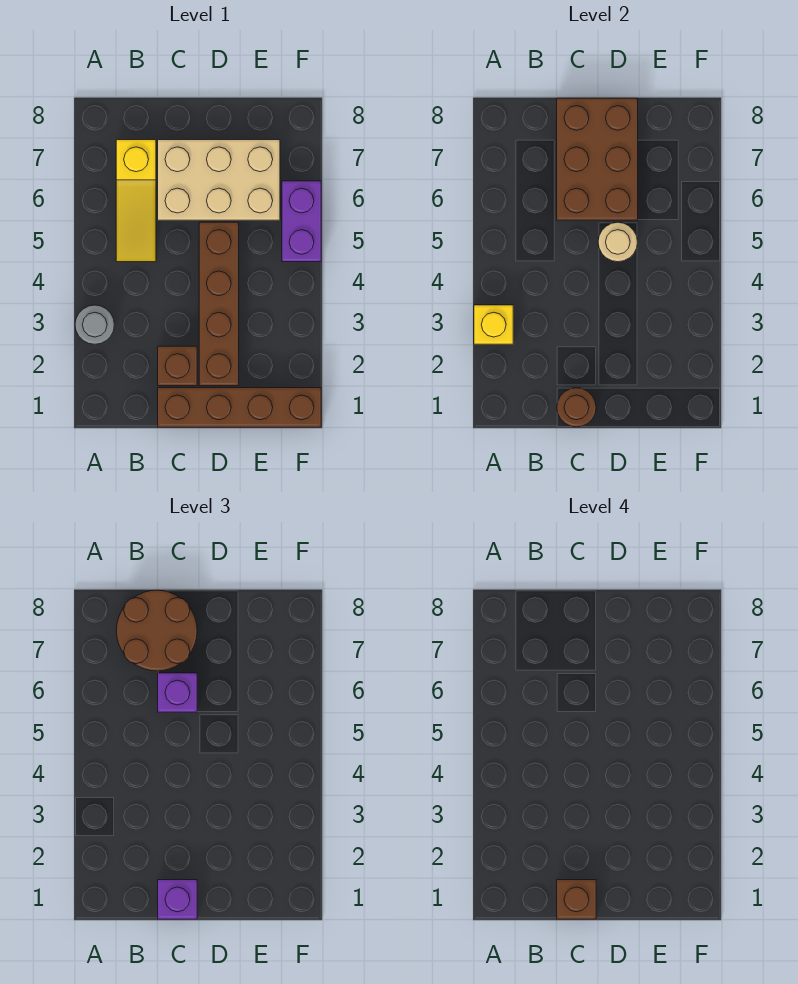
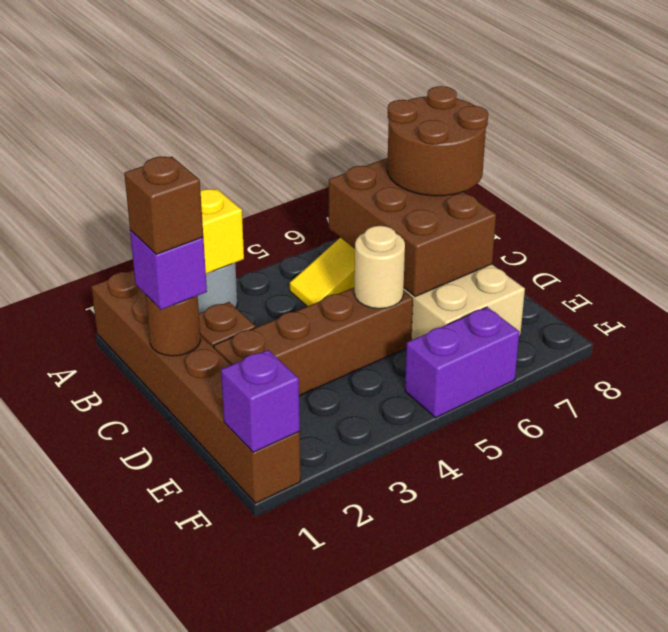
brown 1x4 brick [158,388,321,427] -> brown 1x6 brick [91,270,301,503]
brown 2x3 brick [557,98,638,220] -> brown 2x3 brick turned to [329,158,496,297]
purple 1x1 brick [158,673,197,712] -> purple 1x1 brick moved to [221,350,300,452]

